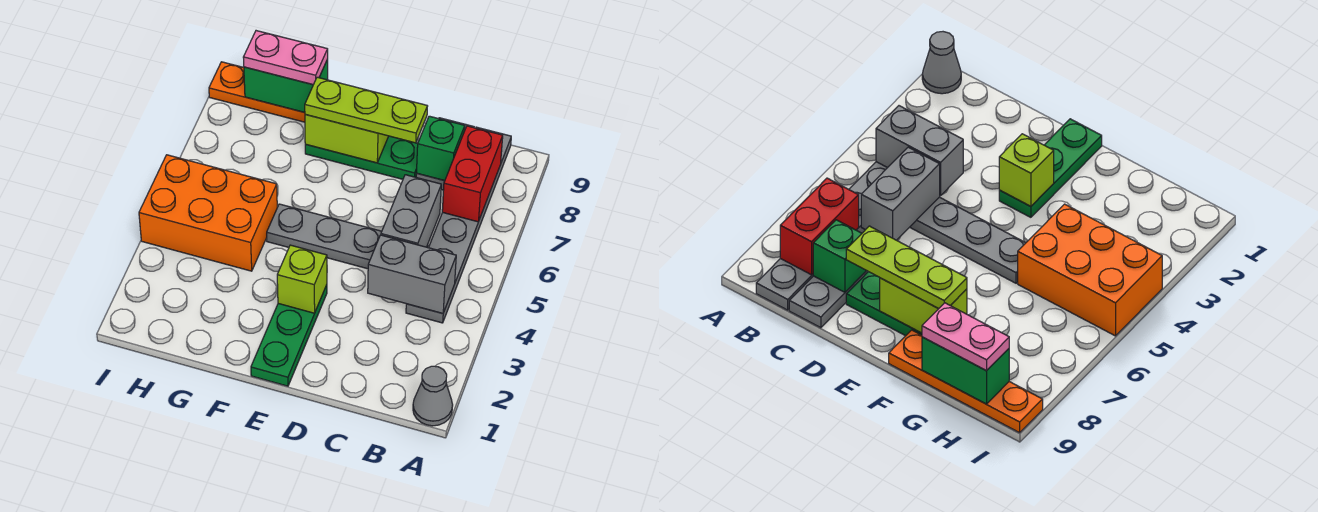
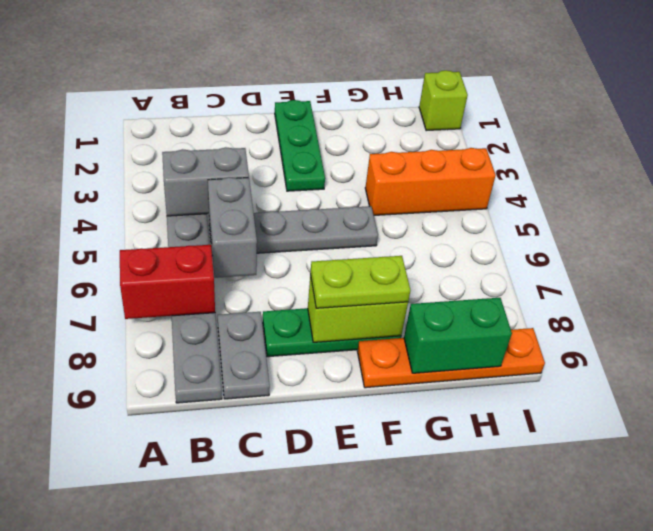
grey 1x1 cone [413,366,453,426] -> none
red 1x2 brick [442,126,503,222] -> red 1x2 brick turned to [120,245,215,319]
green 1x1 brick [417,116,465,181] -> none
lime 1x3 plate [305,77,428,143] -> lime 1x2 plate [310,256,410,308]
lime 1x1 brick [277,245,327,313] -> lime 1x1 brick moved to [419,70,468,131]
orange 2x3 brick [139,155,277,271] -> orange 1x3 brick [365,148,496,215]
pink 1x2 plate [243,31,328,85] -> none

